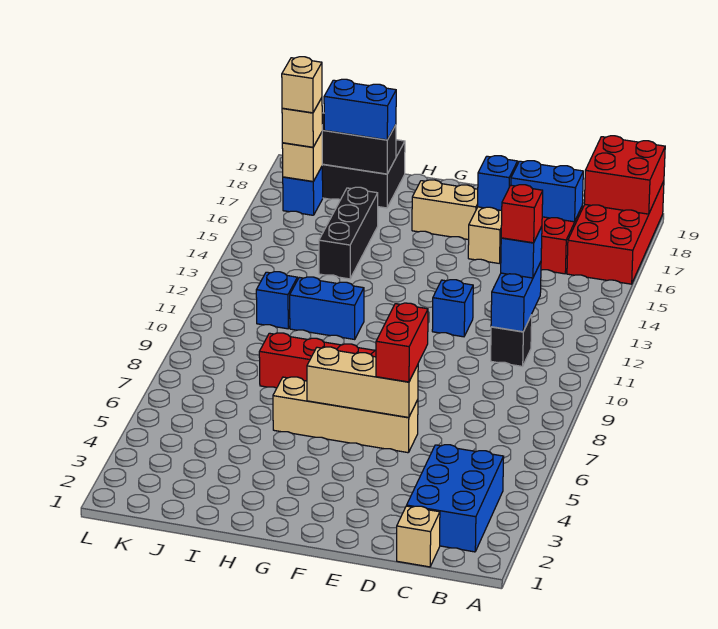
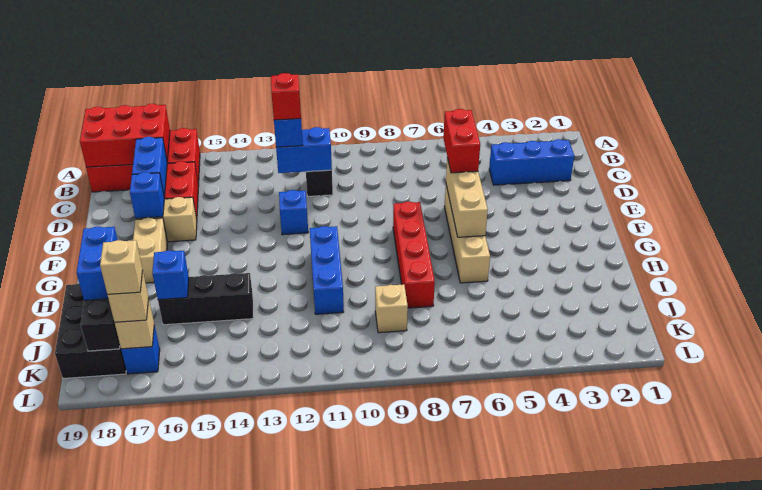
red 2x2 brick [584,136,665,214] -> red 2x3 brick [80,104,170,167]
blue 2x3 brick [407,445,504,552] -> blue 1x3 brick [489,139,574,185]
tan 1x1 brick [397,506,440,567] -> tan 1x1 brick moved to [375,284,408,333]
red 1x2 brick [376,303,428,382] -> red 1x2 brick turned to [443,109,480,173]
blue 1x2 brick [290,277,364,339] -> blue 1x3 brick [310,226,344,314]
blue 1x1 brick [256,272,297,329] -> blue 1x1 brick moved to [152,250,189,300]

